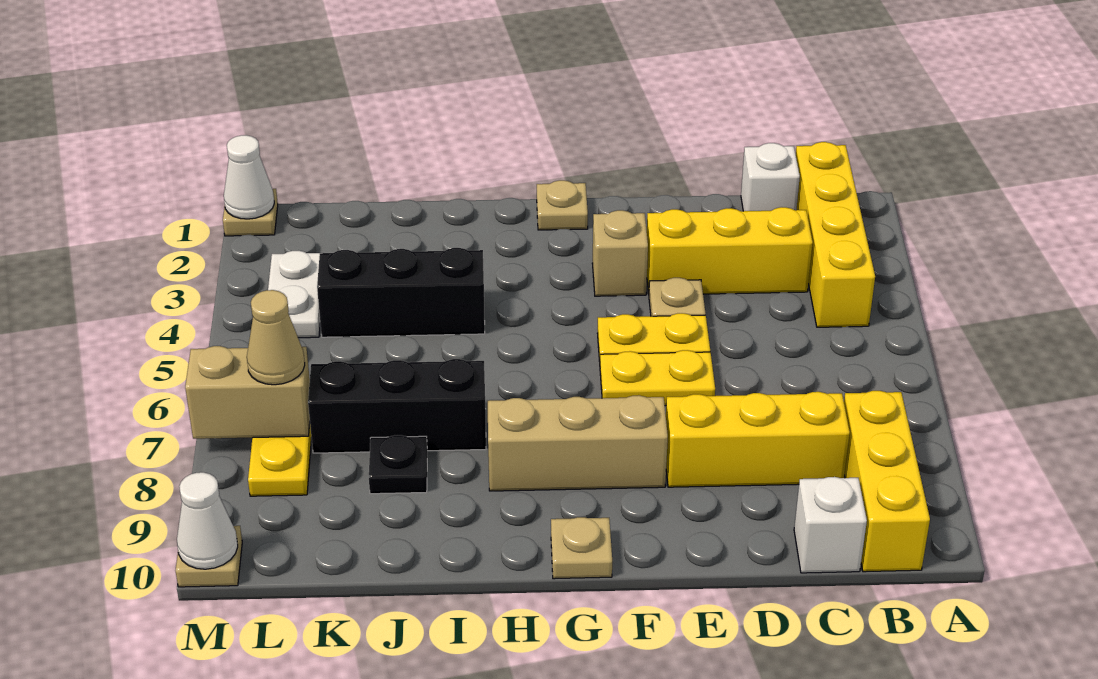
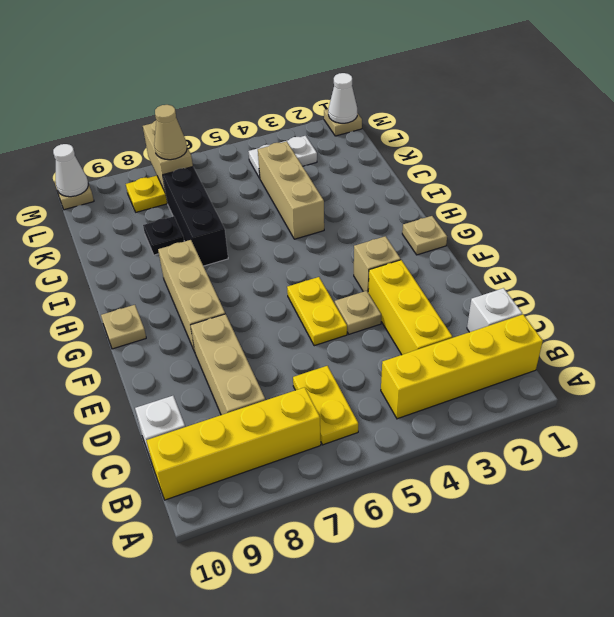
yellow 1x3 brick [844,391,930,572] -> yellow 1x4 brick [146,387,321,500]
yellow 1x3 brick [666,392,850,487] -> tan 1x3 brick [191,314,265,415]
yellow 1x2 plate [600,350,715,406] -> yellow 1x2 plate moved to [293,366,358,445]
black 1x3 brick [317,248,485,337] -> tan 1x3 brick [258,141,324,239]

